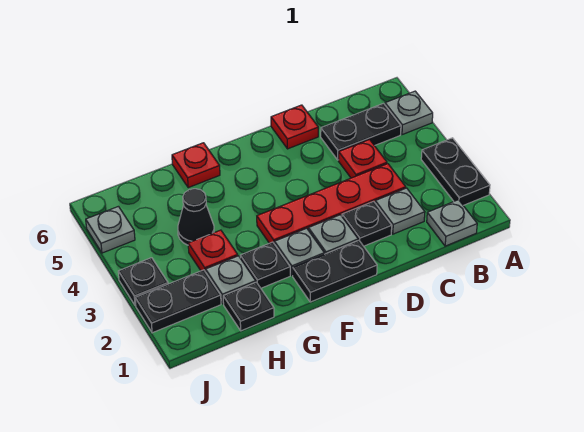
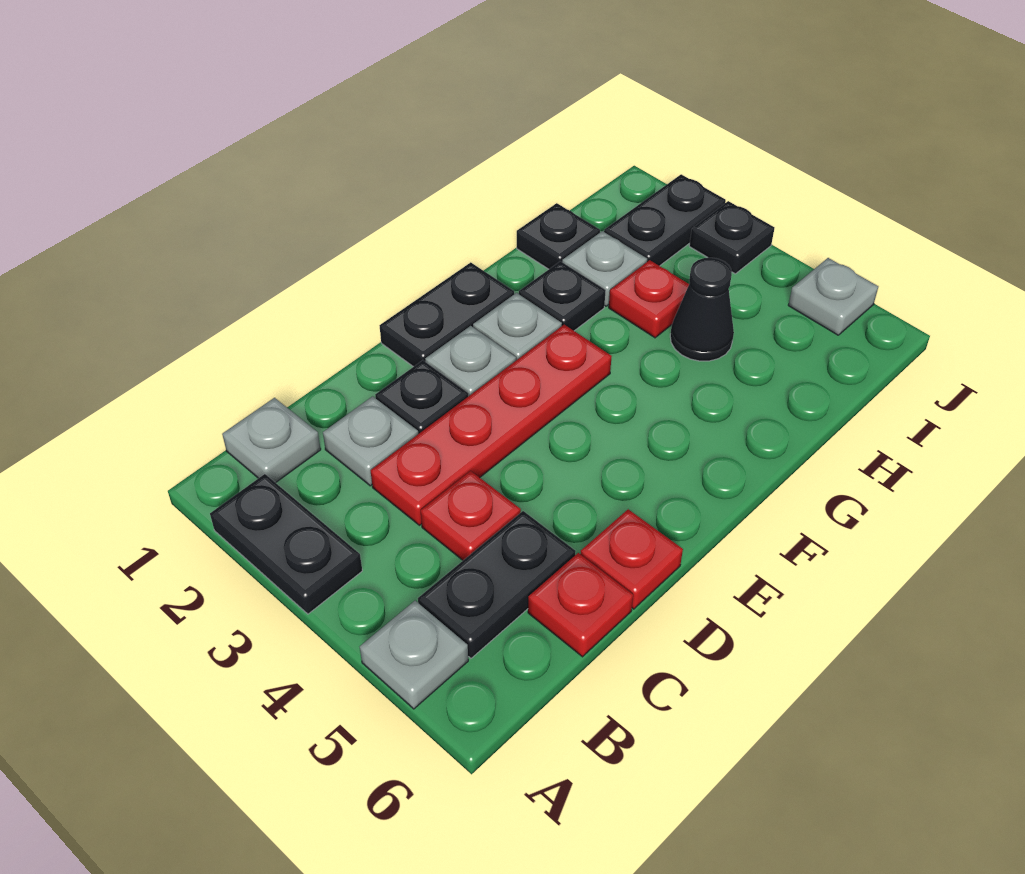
red 1x1 plate [172,143,220,188] -> red 1x1 plate moved to [528,553,633,657]

